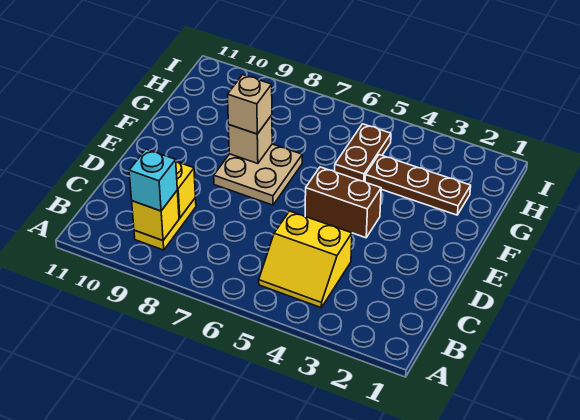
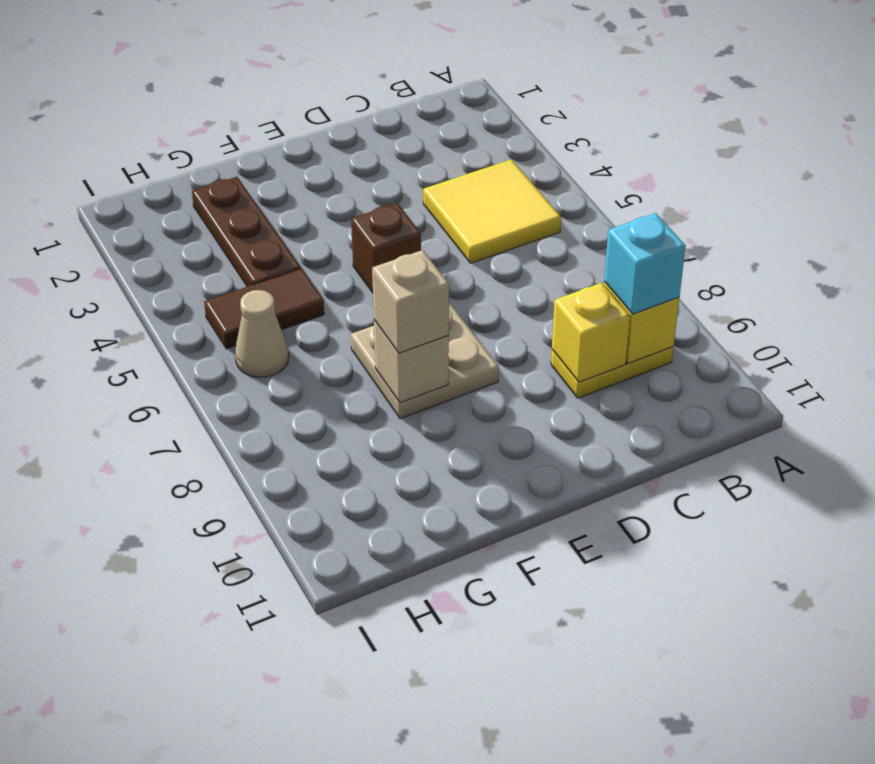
yellow 2x2 slope [259,211,352,308] -> yellow 2x2 tile [423,159,561,263]
brown 1x2 brick [305,167,381,238] -> brown 1x1 brick [351,203,421,293]
brown 1x2 plate [335,124,391,182] -> brown 1x2 tile [204,268,324,349]
none -> tan 1x1 cone [235,290,289,377]

